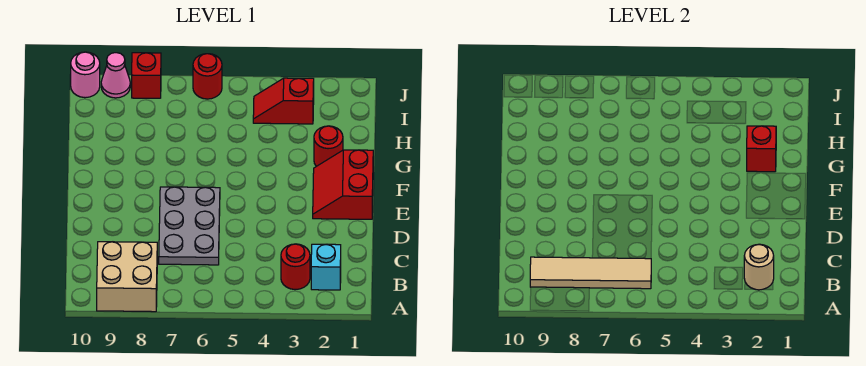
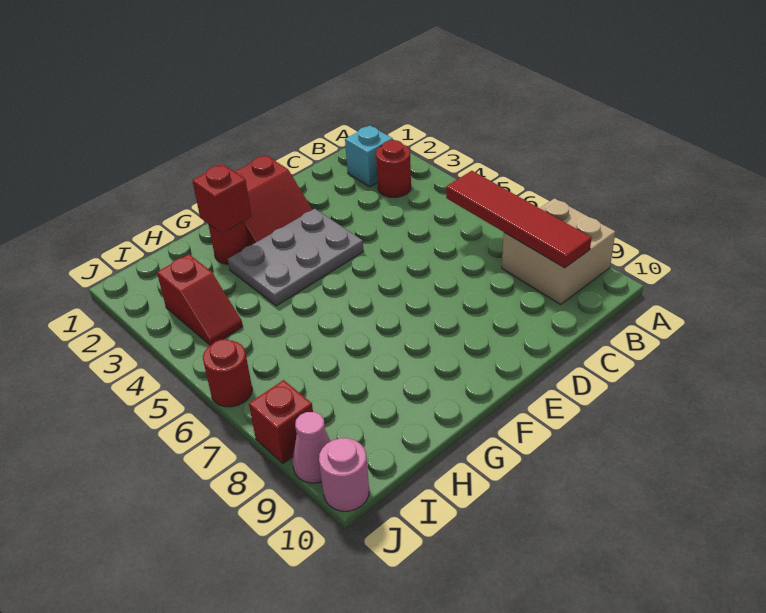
tan 1x1 round brick [744,244,774,290] -> none
tan 1x4 tile [530,257,651,289] -> red 1x4 tile [446,171,592,268]
grey 2x3 plate [159,187,220,265] -> grey 2x3 plate moved to [228,209,363,306]

